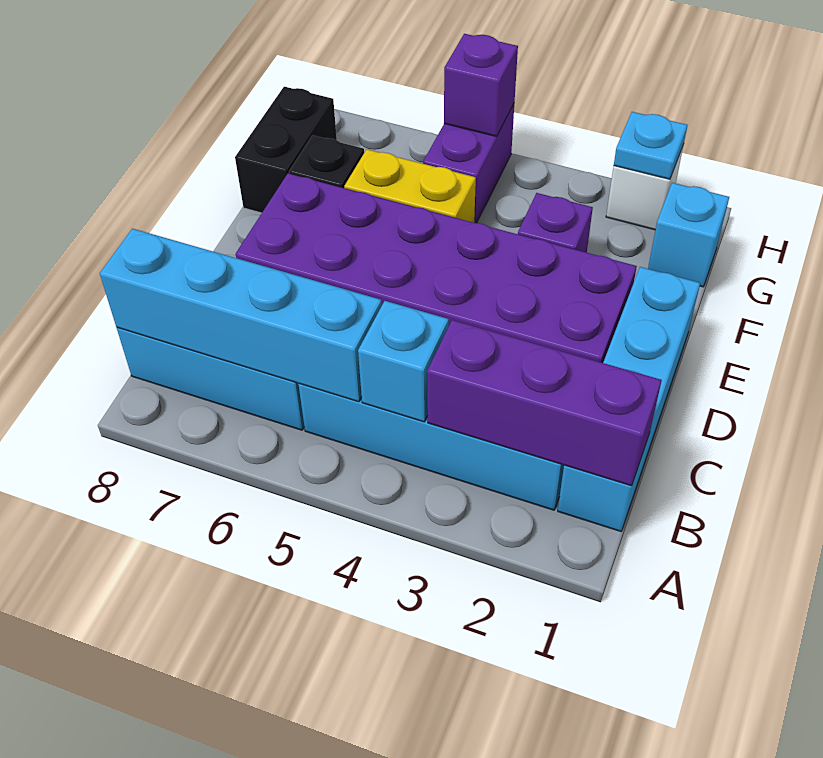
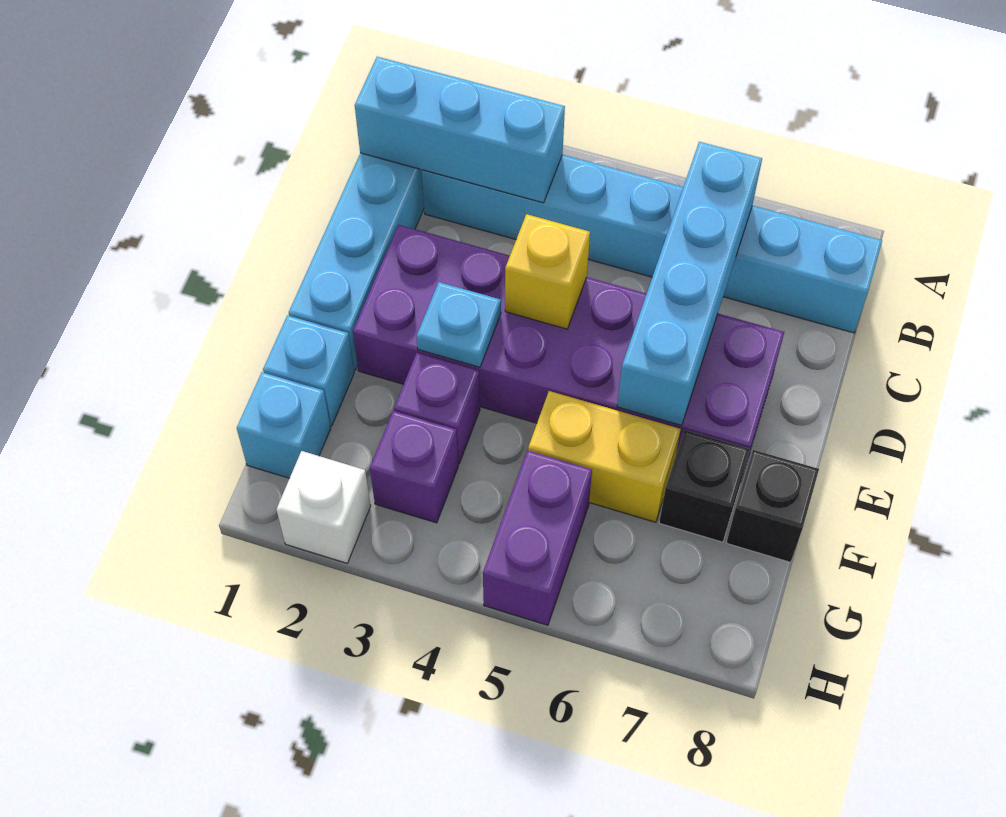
purple 1x3 brick [427,320,662,486] -> cyan 1x3 brick [355,57,565,203]
cyan 1x1 brick [358,301,449,422] -> cyan 1x1 brick moved to [263,315,354,426]
cyan 1x4 brick [100,229,382,402] -> cyan 1x4 brick turned to [617,142,762,426]
none -> yellow 1x1 brick [505,214,590,329]
black 1x2 brick [235,87,337,213] -> black 1x1 brick [726,450,819,562]
cyan 1x1 plate [614,112,687,179] -> cyan 1x1 plate moved to [417,282,501,367]
purple 1x1 brick [444,34,518,136] -> purple 1x1 brick moved to [370,411,458,523]

